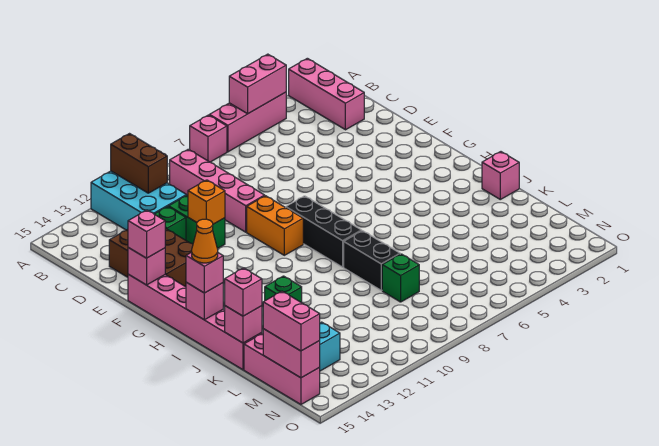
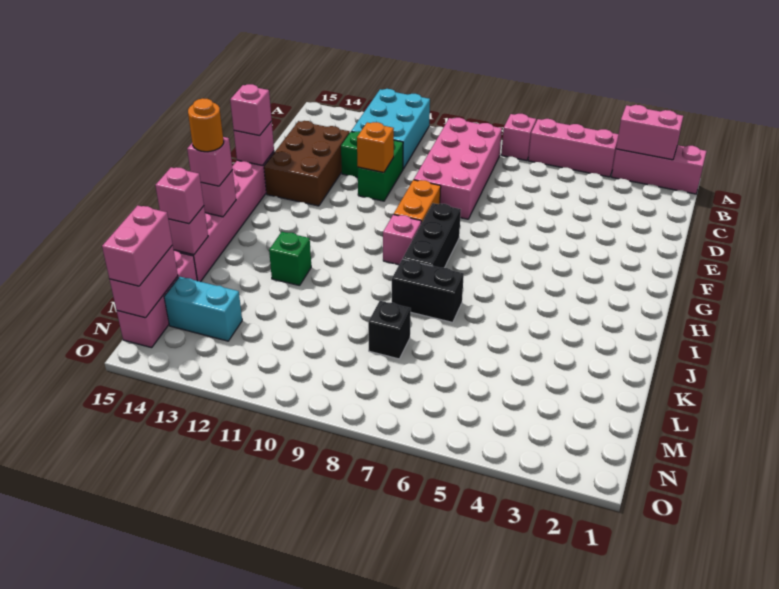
pink 1x3 brick [289,58,364,130] -> pink 1x3 brick turned to [612,145,706,194]
pink 1x2 brick [229,54,286,114] -> pink 1x2 brick moved to [616,105,683,160]
brown 1x2 brick [111,134,167,193] -> none
pink 1x4 brick [170,149,265,232] -> pink 2x4 brick [414,118,502,219]
orange 1x1 cone [192,219,218,263] -> orange 1x1 round brick [188,98,224,152]
pink 1x1 brick [482,152,519,199] -> pink 1x1 brick moved to [383,215,421,265]
black 1x2 brick [344,231,400,290] -> black 1x2 brick turned to [392,259,464,323]
green 1x1 brick [382,254,419,302] -> black 1x1 brick [368,301,411,359]

